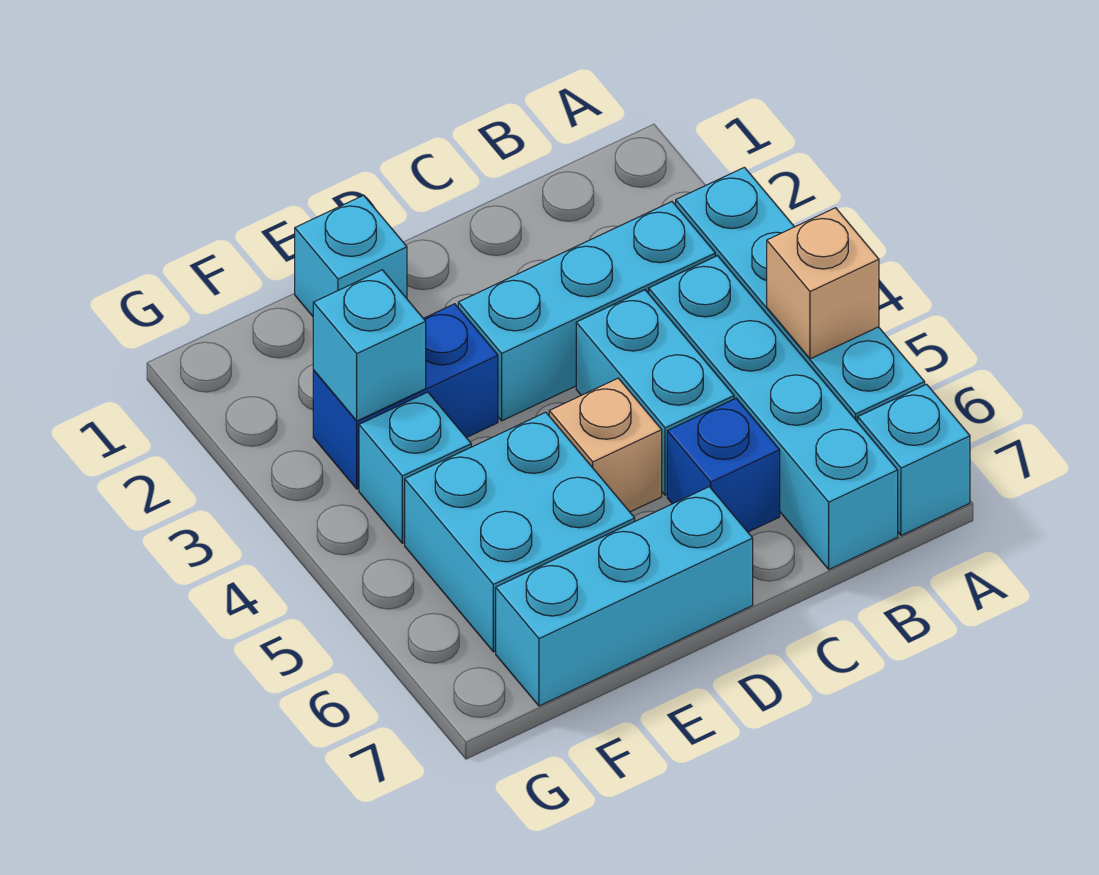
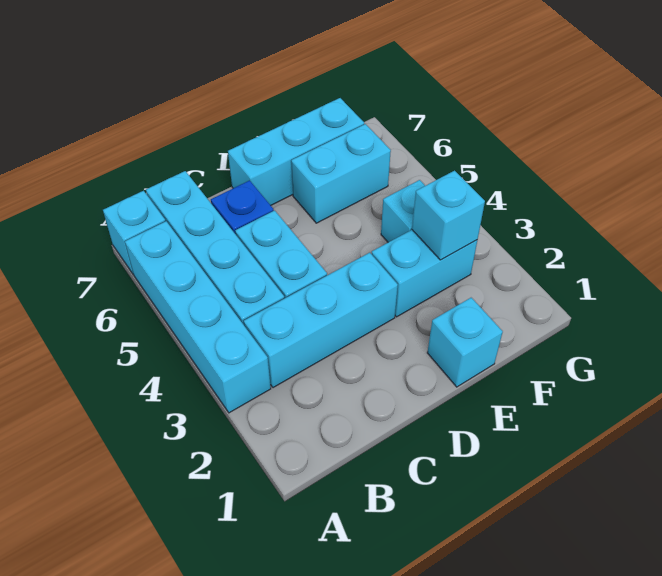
tan 1x1 brick [767,208,879,359] -> none
tan 1x1 brick [549,378,662,512] -> none
blue 1x2 brick [313,304,498,489] -> cyan 1x2 brick [372,230,477,317]
cyan 2x2 brick [405,412,635,652] -> cyan 1x2 brick [291,124,391,223]

